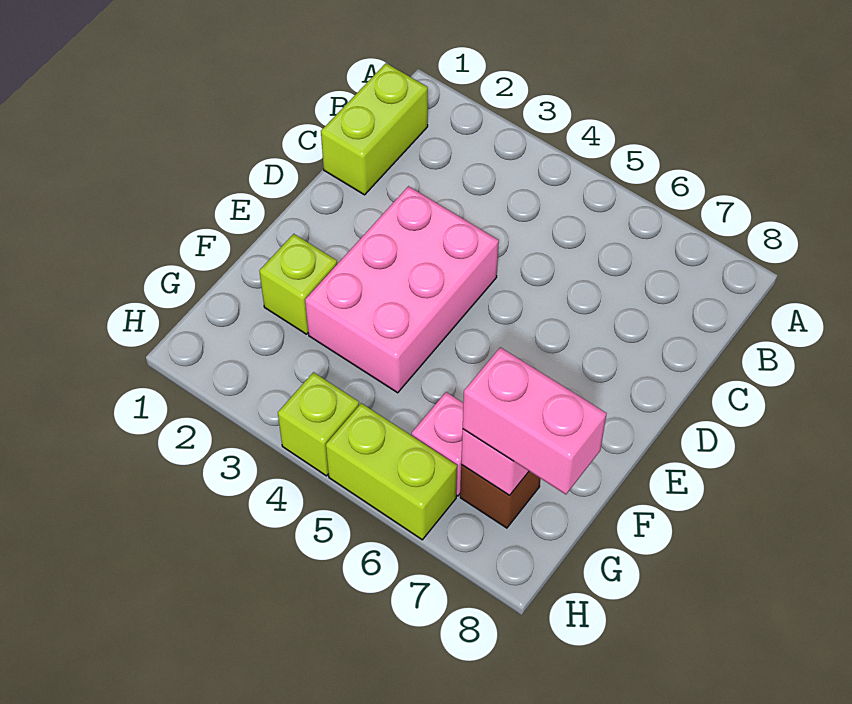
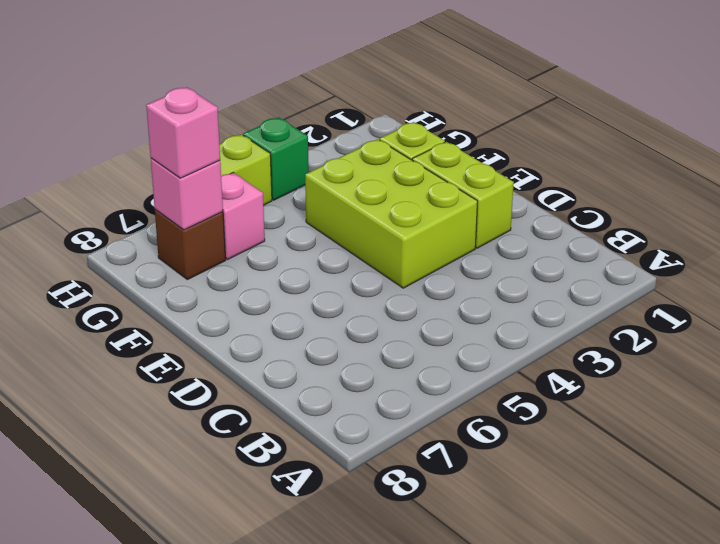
lime 1x2 brick [321,63,428,195] -> lime 1x2 brick moved to [412,142,514,248]
pink 2x3 brick [305,186,499,393] -> lime 2x3 brick [305,139,478,288]
pink 1x2 brick [463,347,607,494] -> pink 1x1 brick [146,87,220,178]
lime 1x1 brick [278,372,359,476] -> green 1x1 brick [243,117,309,200]

